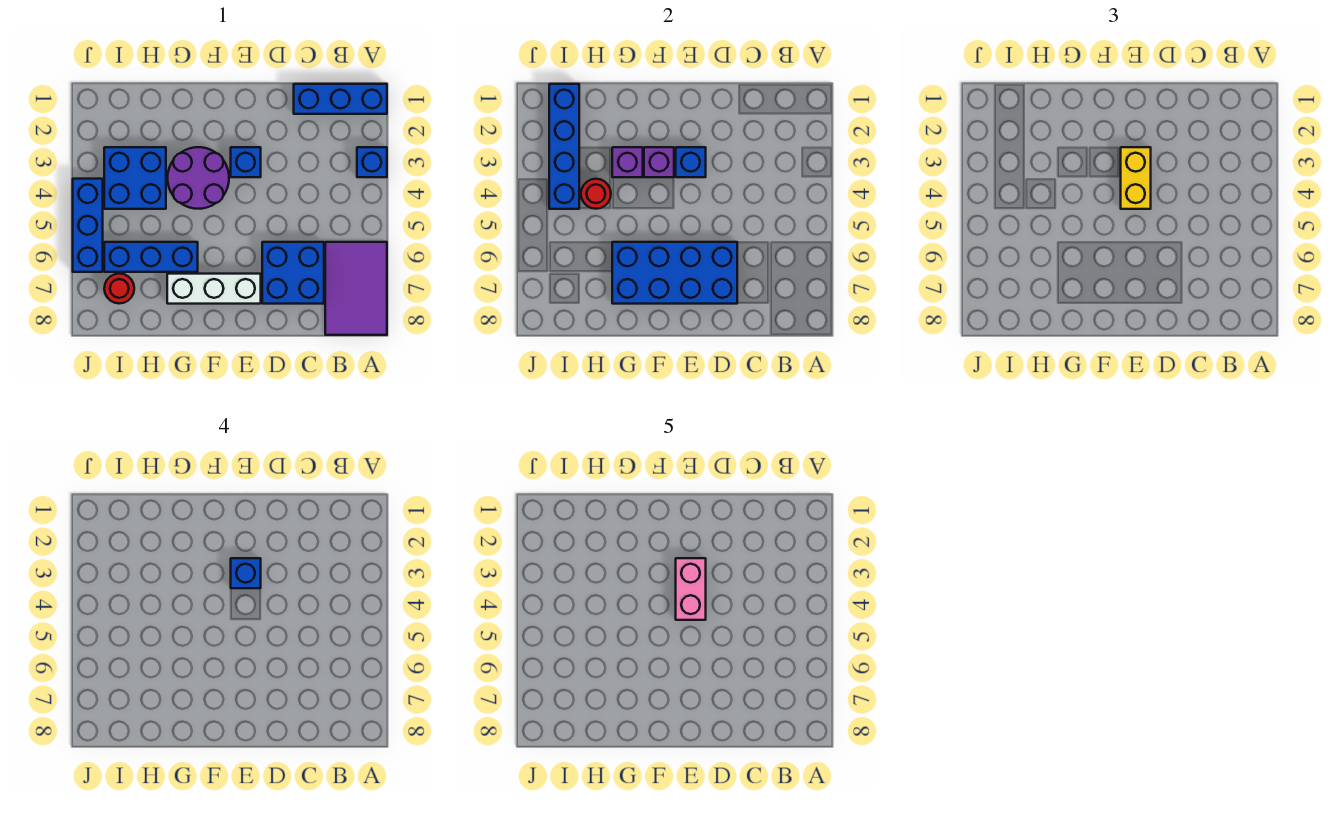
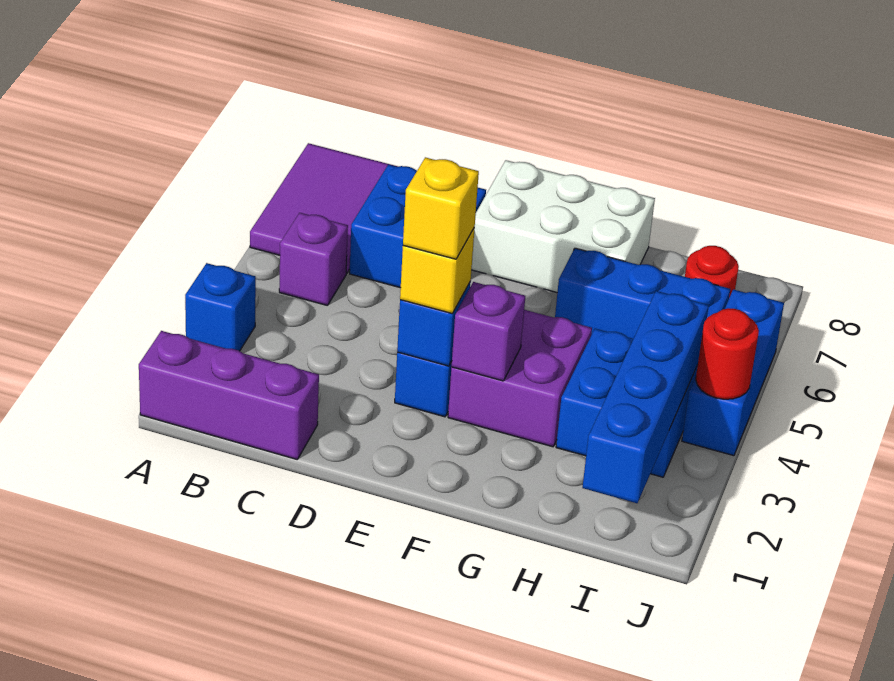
blue 1x3 brick [294,84,387,114] -> purple 1x3 brick [139,331,319,459]
blue 2x4 brick [612,242,737,304] -> none
yellow 1x2 brick [1121,147,1151,209] -> yellow 1x1 brick [400,228,475,313]
blue 1x1 brick [231,558,261,588] -> yellow 1x1 brick [403,157,479,259]
pink 1x2 brick [676,558,706,620] -> none
white 1x3 brick [167,274,261,304] -> white 2x3 brick [472,160,655,292]
purple 2x2 round brick [168,147,229,209] -> purple 2x2 brick [448,310,592,447]
purple 1x1 brick [612,147,643,177] -> purple 1x1 brick moved to [279,213,348,306]
red 1x1 round brick [581,179,611,209] -> red 1x1 round brick moved to [696,308,759,399]

